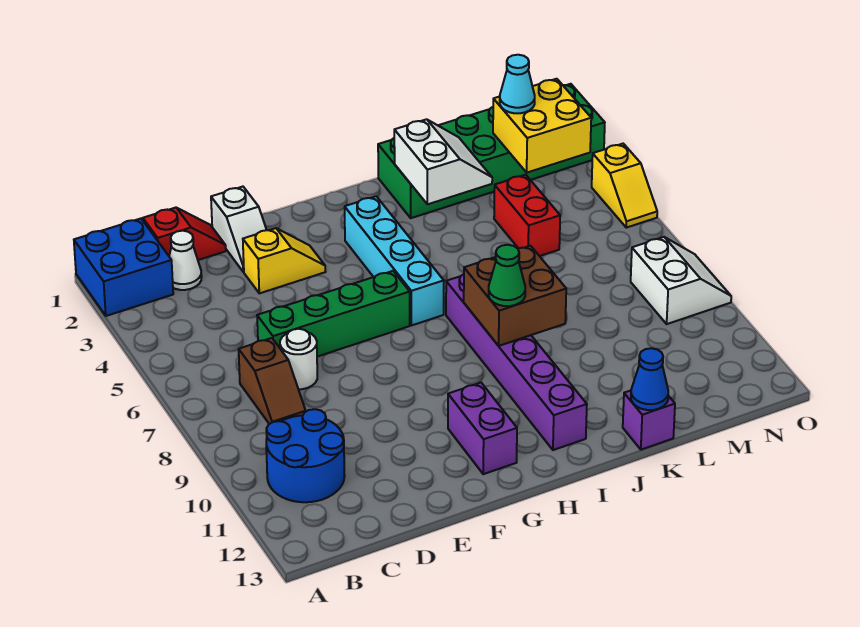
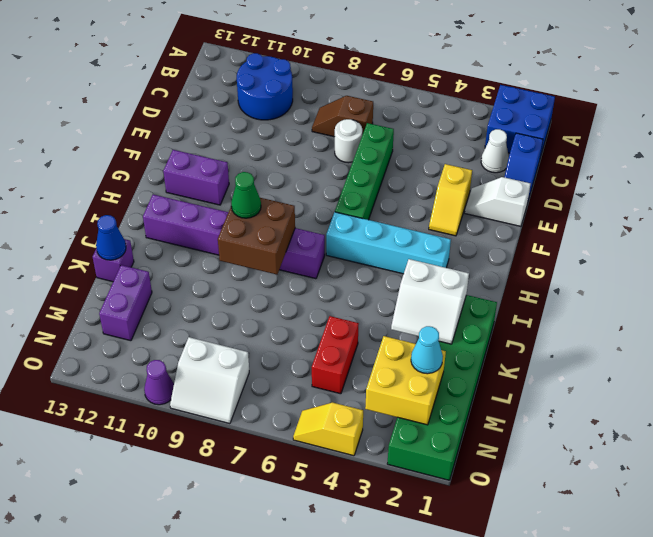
red 1x2 slope [143,208,226,260] -> blue 1x2 slope [505,133,543,200]
red 1x2 brick [494,175,560,256] -> red 1x2 brick turned to [312,316,359,394]
none -> purple 1x2 brick [99,265,152,341]
none -> purple 1x1 cone [144,360,174,405]

